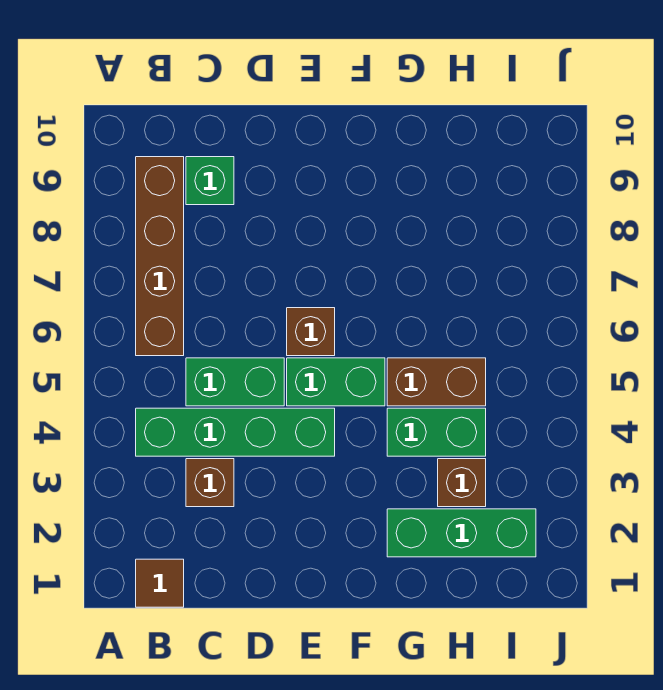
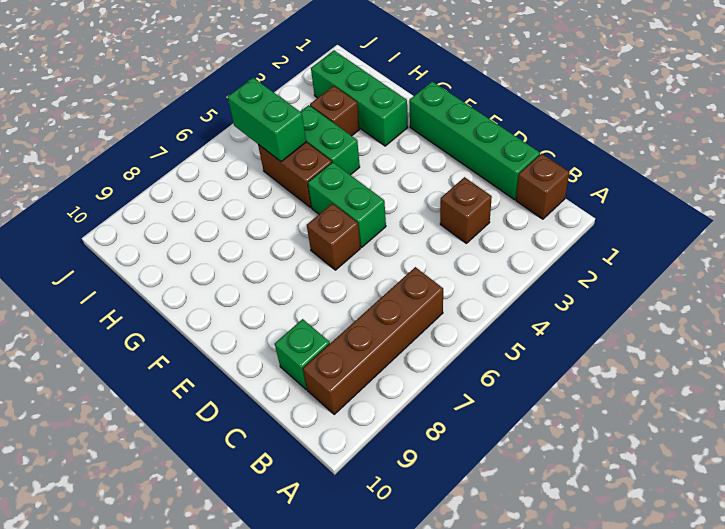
brown 1x1 tile [136,559,184,607] -> brown 1x1 brick [516,154,569,219]
green 1x4 brick [136,408,335,456] -> green 1x4 brick moved to [409,81,540,200]
green 1x2 brick [186,358,284,406] -> green 1x2 brick moved to [227,78,306,162]

